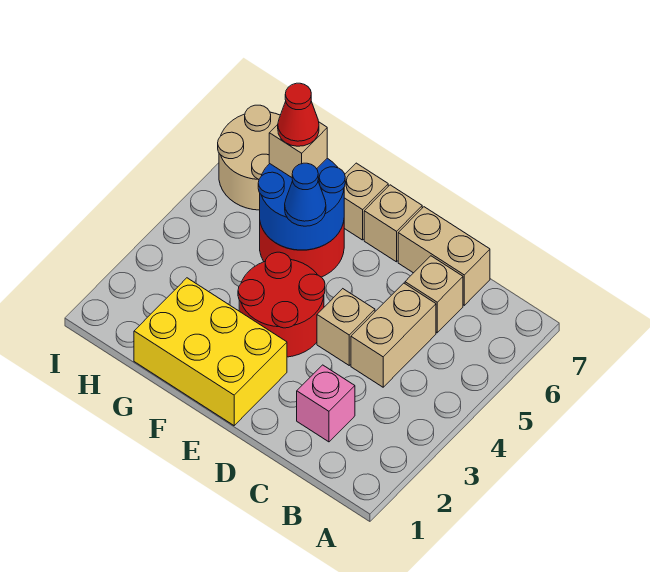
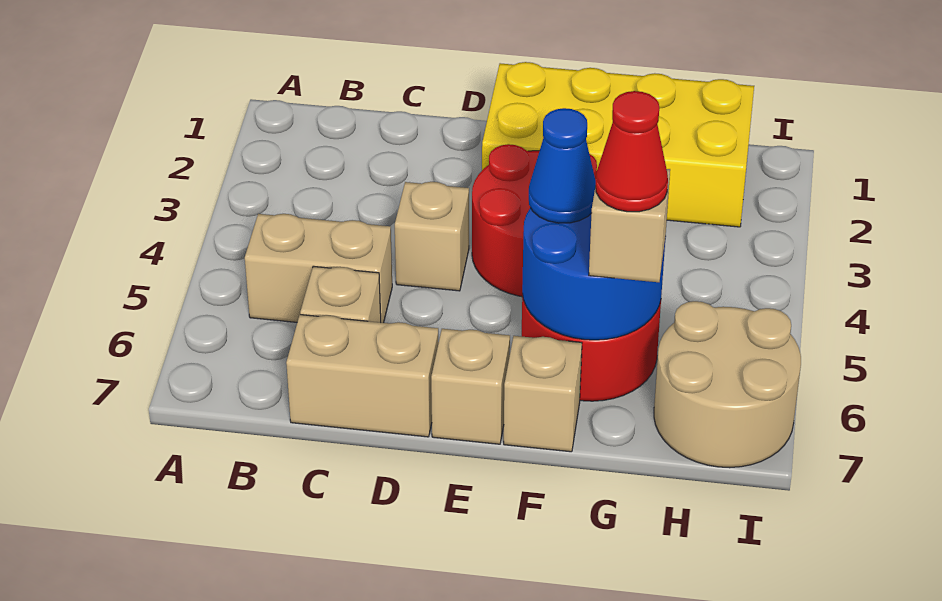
pink 1x1 brick [297,365,355,442] -> none
tan 1x2 brick [351,283,436,387] -> tan 1x2 brick turned to [245,214,392,323]
yellow 2x3 brick [134,278,287,425] -> yellow 2x4 brick [482,62,754,227]

